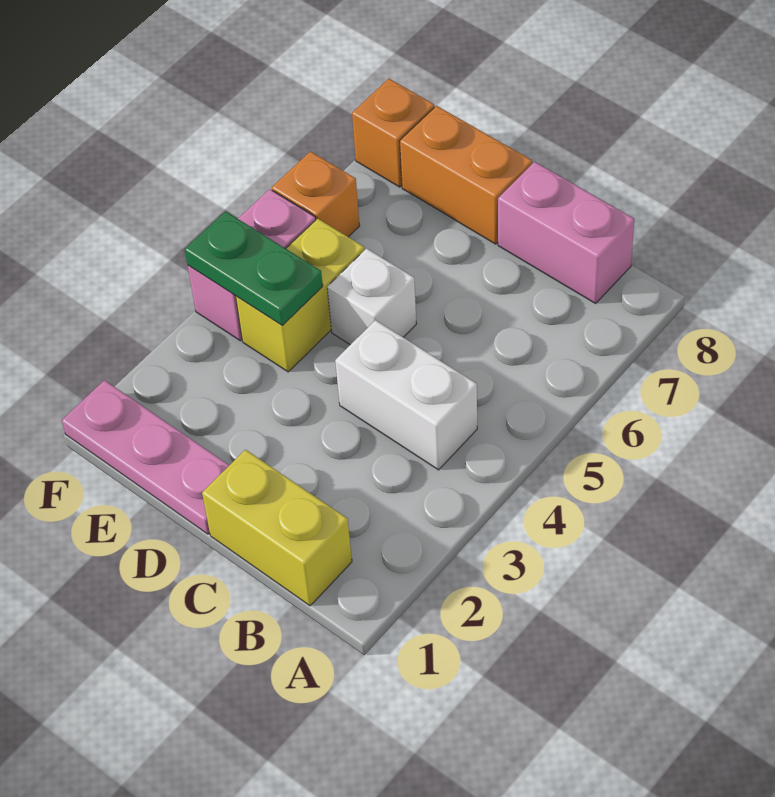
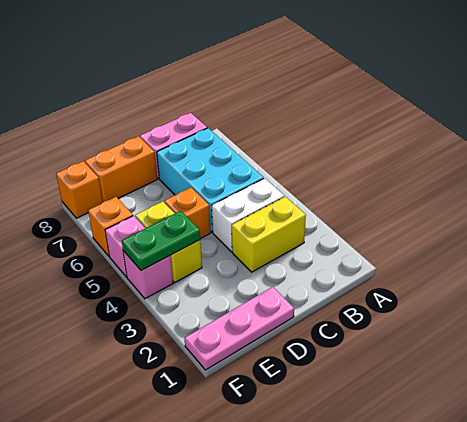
yellow 1x2 brick [202,450,352,606] -> yellow 1x2 brick moved to [232,197,306,272]
none -> cyan 2x3 brick [157,128,264,232]
white 1x1 brick [327,248,416,345] -> orange 1x1 brick [164,188,211,239]

